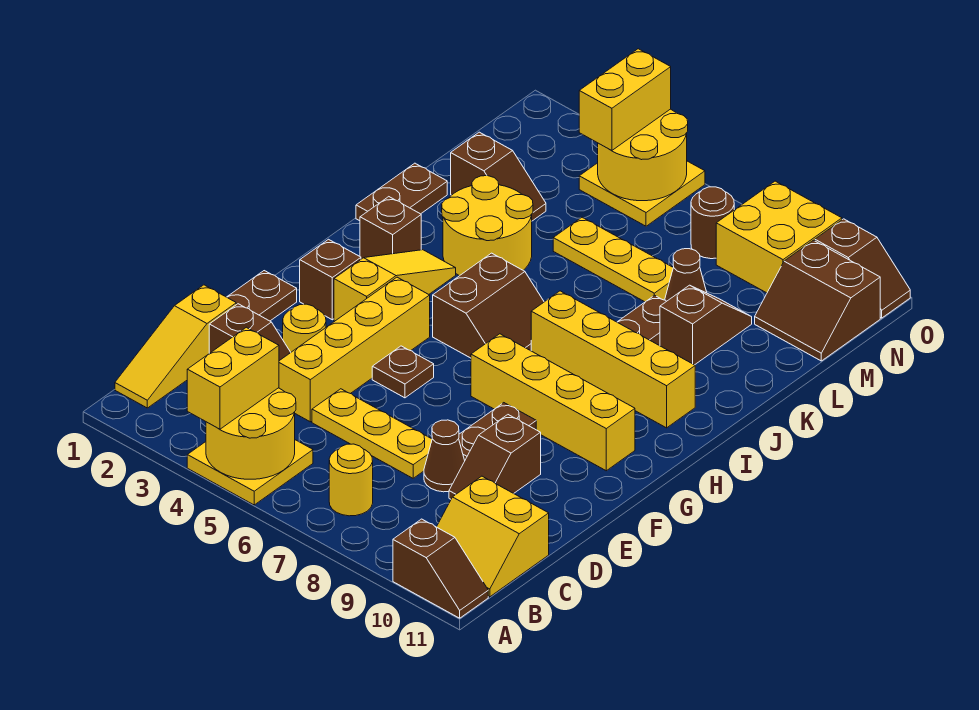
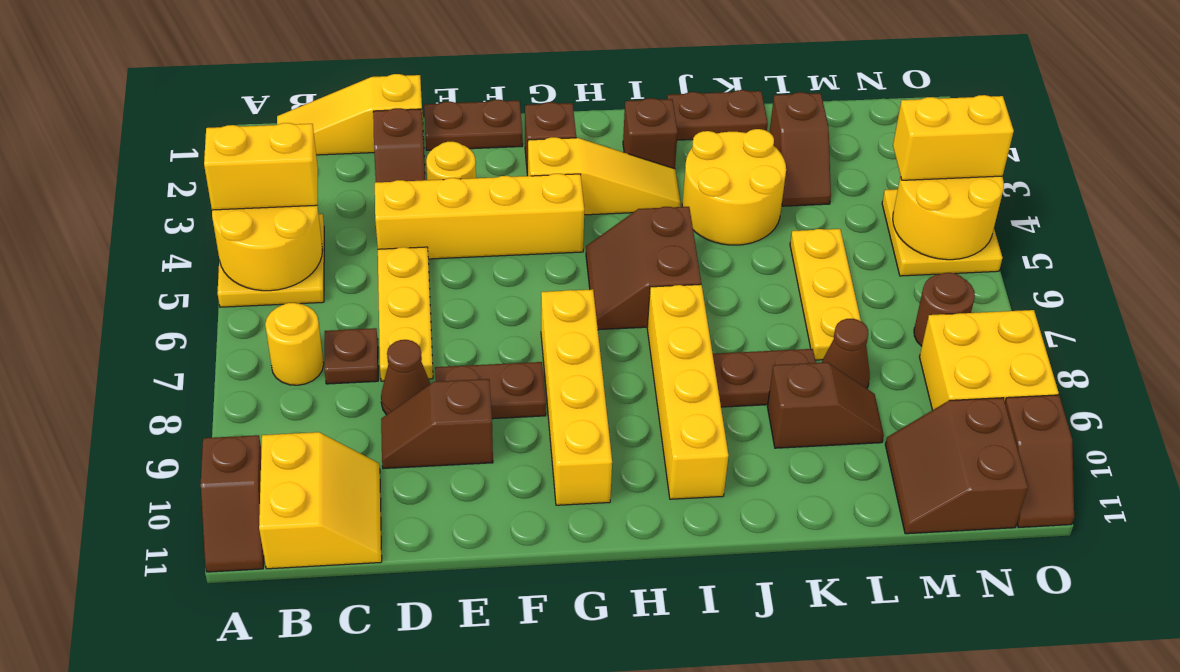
yellow 2x2 slope [437,476,549,597] -> yellow 2x2 slope turned to [259,432,382,569]
brown 1x1 plate [372,346,434,398] -> brown 1x1 plate moved to [325,328,378,384]
brown 2x2 slope [433,253,544,358] -> brown 2x2 slope turned to [586,207,701,330]

